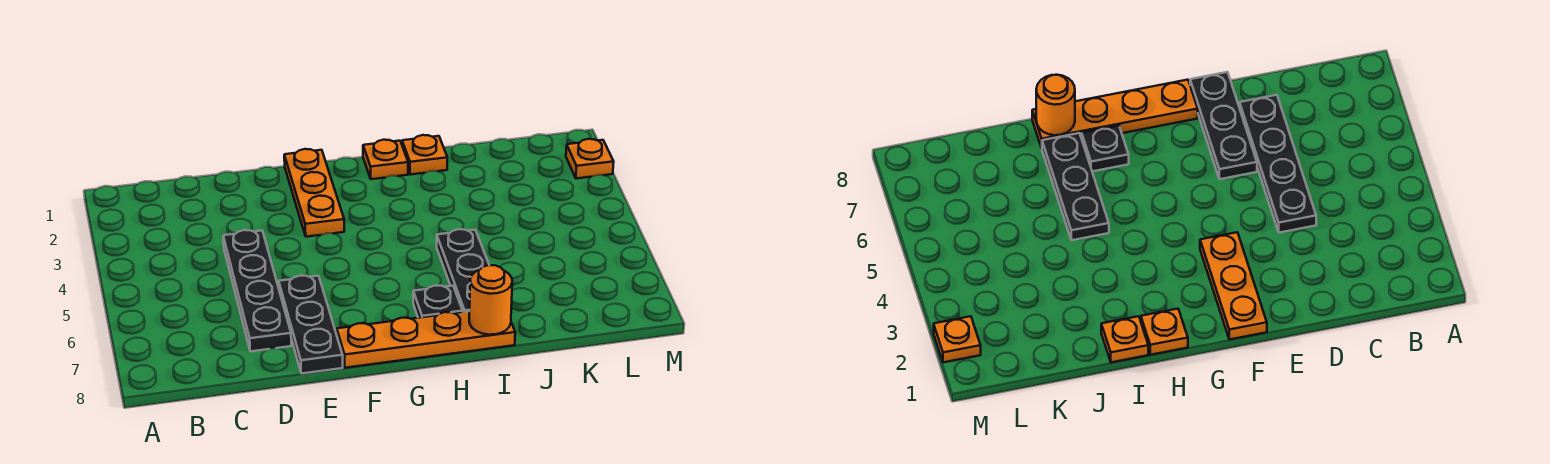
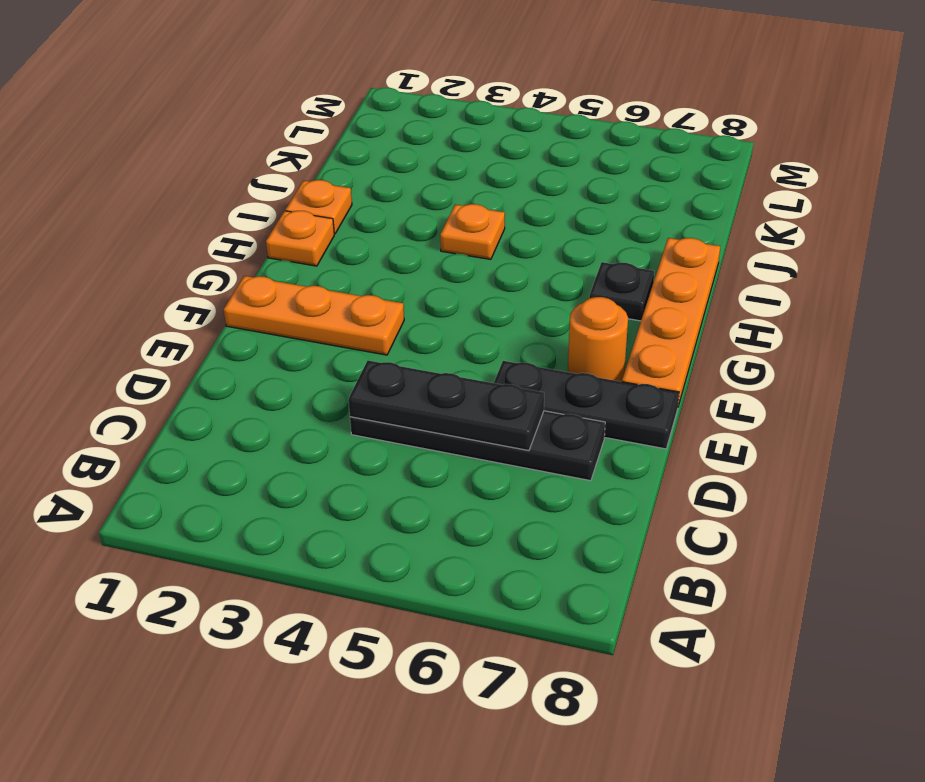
black 1x3 plate [437,229,489,312] -> black 1x3 plate moved to [348,360,544,451]
orange 1x1 round brick [469,265,512,335] -> orange 1x1 round brick moved to [568,297,628,382]
orange 1x1 plate [566,139,614,179] -> orange 1x1 plate moved to [440,204,505,259]

